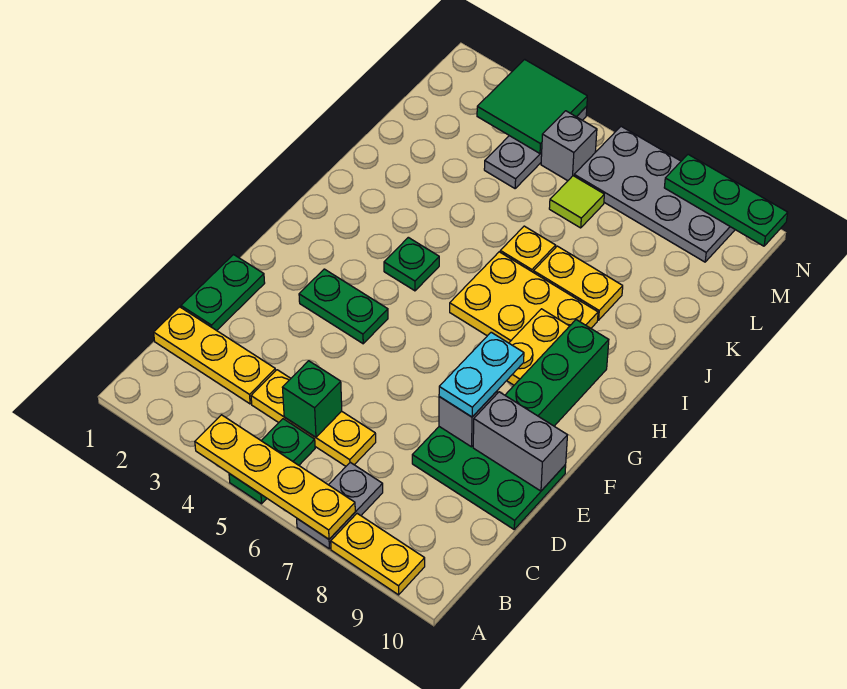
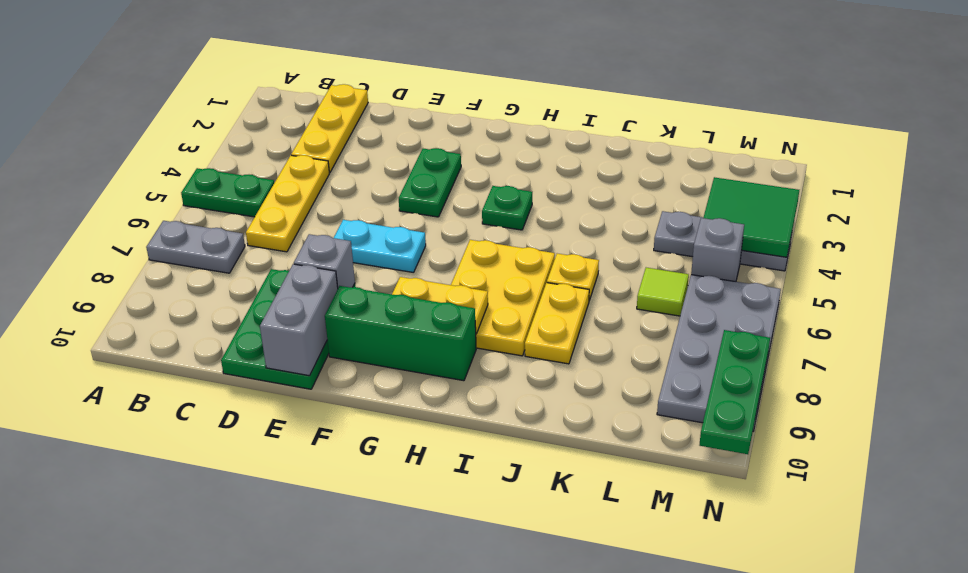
yellow 1x4 plate [195,415,355,539] -> none
yellow 1x2 plate [331,514,425,595] -> none
green 1x1 brick [282,361,342,437] -> none
green 1x2 plate [181,255,265,331] -> none
cyan 1x2 plate [439,332,524,417] -> cyan 1x2 plate moved to [334,220,426,273]

